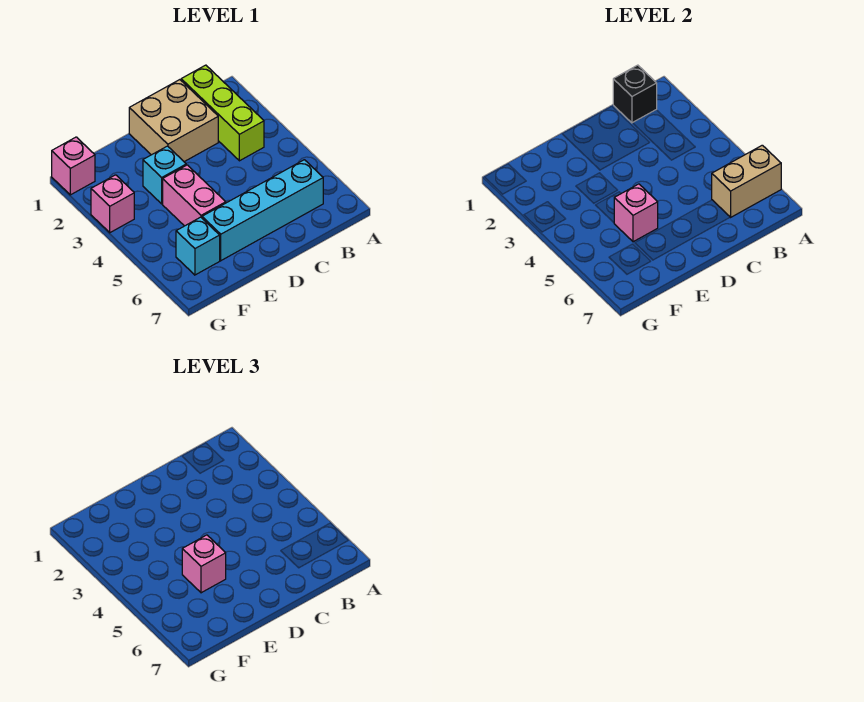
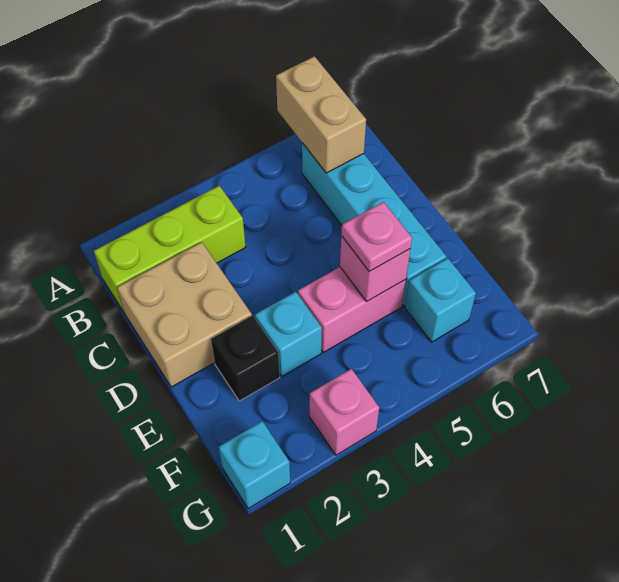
black 1x1 brick [613,65,657,123] -> black 1x1 brick moved to [211,316,280,401]
pink 1x1 brick [182,535,226,593] -> pink 1x1 plate [341,202,412,271]
pink 1x1 brick [52,137,95,195] -> cyan 1x1 brick [219,421,290,509]

